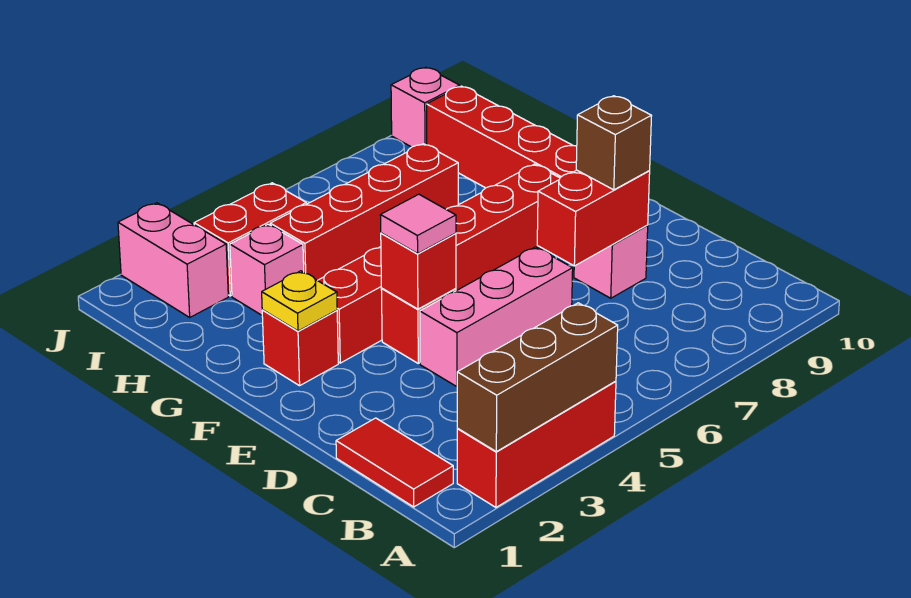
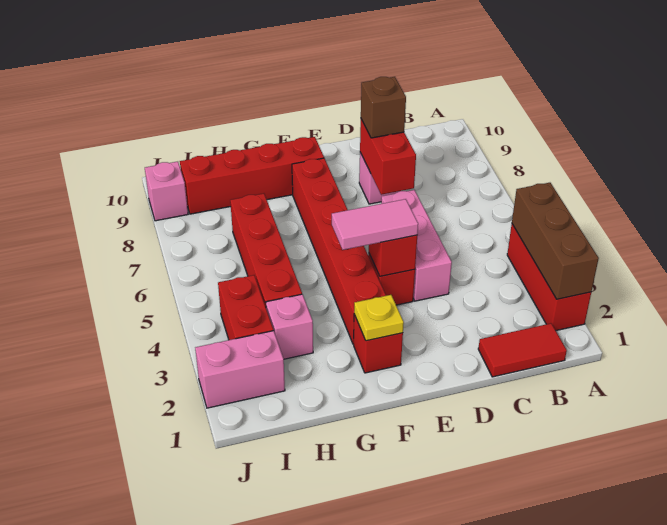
pink 1x1 tile [380,194,456,254] -> pink 1x2 tile [332,199,418,250]

